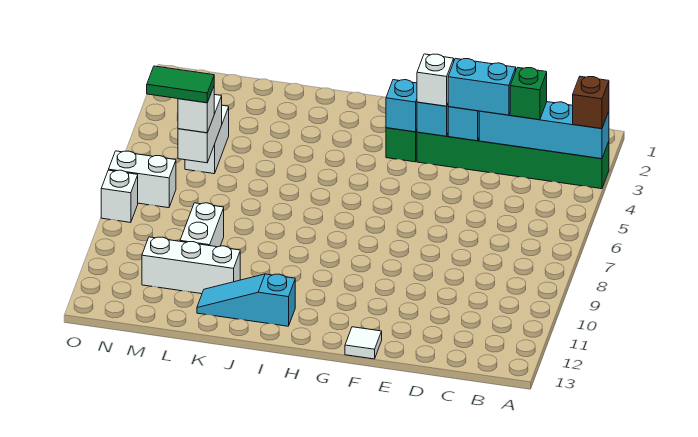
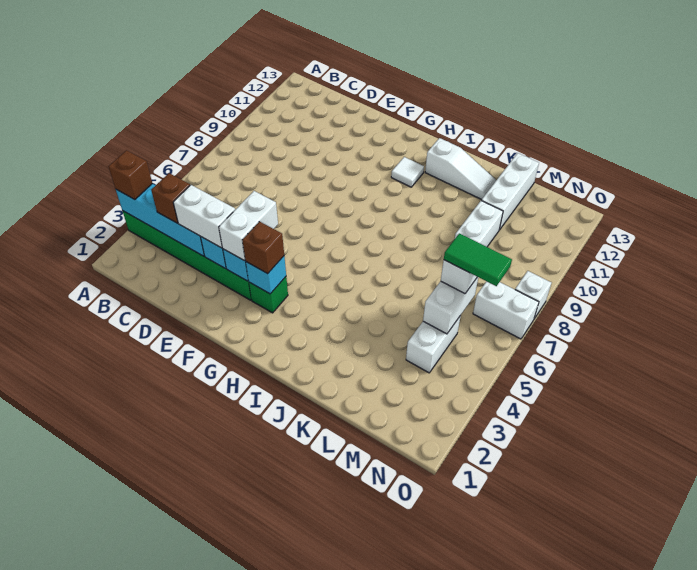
green 1x1 brick [510,67,547,120] -> brown 1x1 brick [151,173,190,223]
cyan 1x2 brick [448,59,516,115] -> white 1x2 brick [173,185,235,248]
white 1x1 brick [417,54,454,106] -> white 1x2 brick [219,191,278,261]
white 1x1 tile [345,327,382,359] -> white 1x1 tile moved to [391,157,424,187]
none -> brown 1x1 brick [242,222,284,274]
cyan 1x3 slope [197,274,295,326] -> white 1x3 slope [425,138,496,200]
white 1x3 brick [142,237,240,294] -> white 1x3 brick turned to [481,153,539,230]

